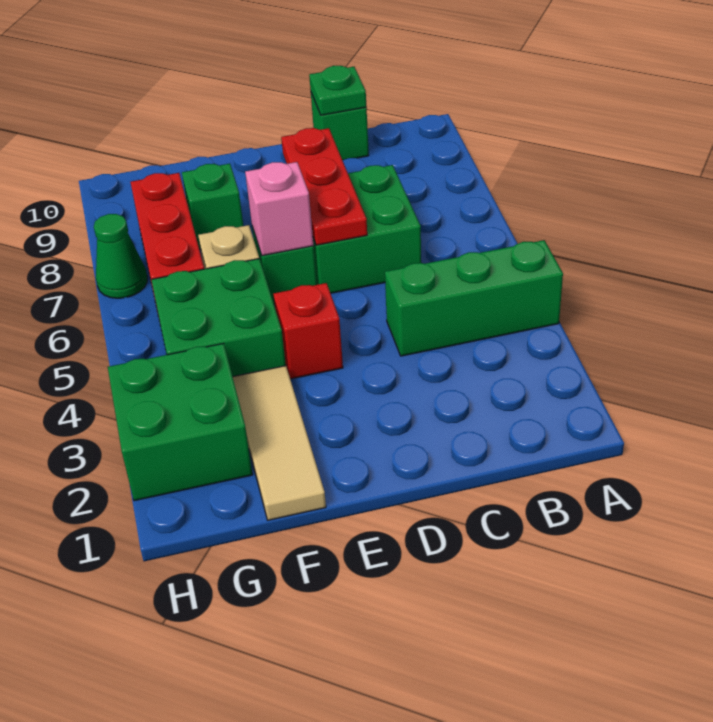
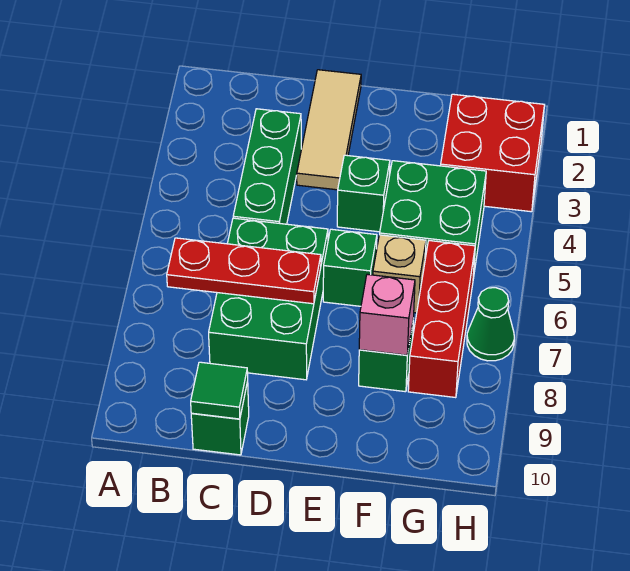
green 1x3 brick [385,240,563,356] -> green 1x3 brick turned to [233,109,301,224]
green 2x2 brick [313,165,421,293] -> green 2x3 brick [209,218,328,380]
green 1x1 plate [309,66,366,115] -> green 1x1 tile [191,362,248,419]
red 1x3 plate [281,128,367,245] -> red 1x3 plate turned to [167,238,321,304]
red 1x1 brick [273,283,343,379] -> green 1x1 brick [337,155,390,232]
pink 1x1 brick [245,162,314,256] -> pink 1x1 brick moved to [359,274,415,355]
tan 1x3 tile [233,366,326,520] -> tan 1x3 tile moved to [297,70,361,190]
green 2x2 brick [108,343,253,501] -> red 2x2 brick [441,94,544,212]

